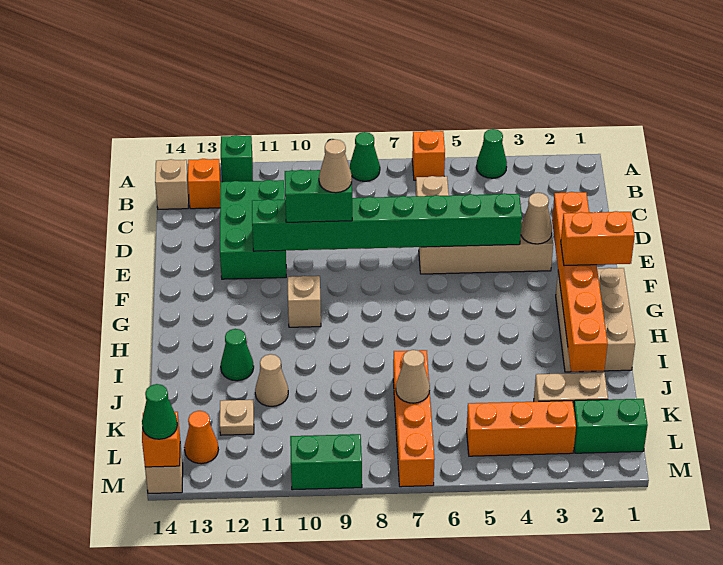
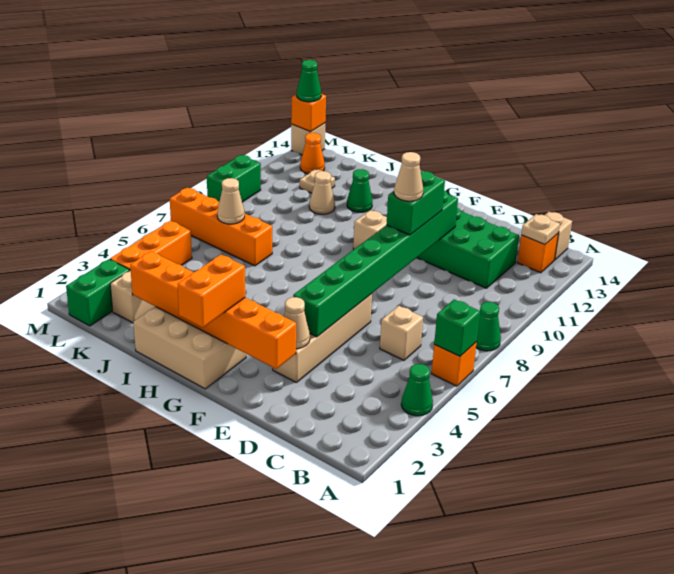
green 1x1 brick [221,135,253,182] -> green 1x1 brick moved to [434,300,480,356]
none -> tan 1x1 plate [521,214,560,245]

